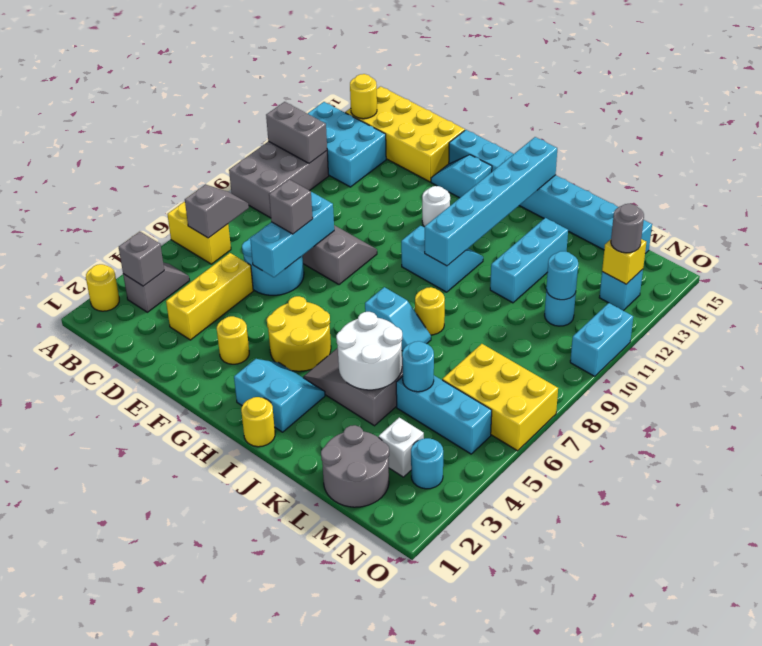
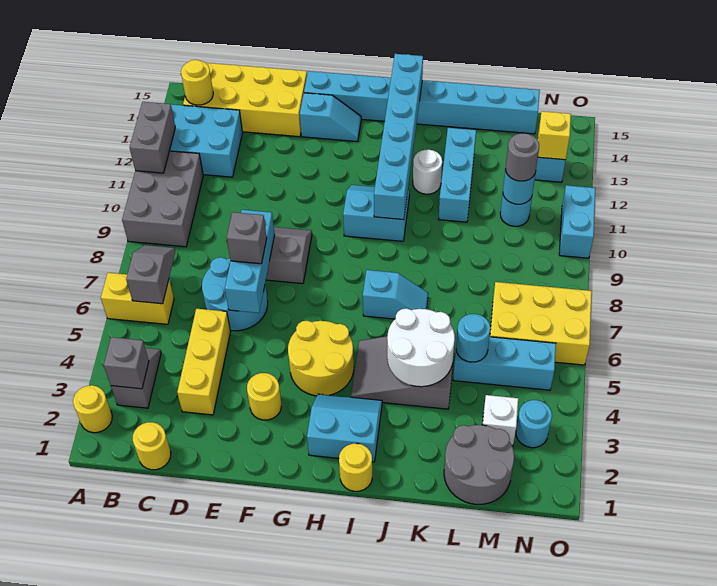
grey 1x2 brick [266,102,327,163] -> grey 1x2 brick turned to [130,102,175,173]
cyan 1x2 slope [431,155,492,198] -> cyan 1x2 slope turned to [300,93,361,142]
white 1x1 round brick [422,186,450,227] -> white 1x1 round brick moved to [413,149,442,194]
yellow 1x1 round brick [415,287,445,335] -> yellow 1x1 round brick moved to [133,422,171,470]
grey 1x1 round brick [611,204,644,253] -> grey 1x1 round brick moved to [506,133,539,181]

